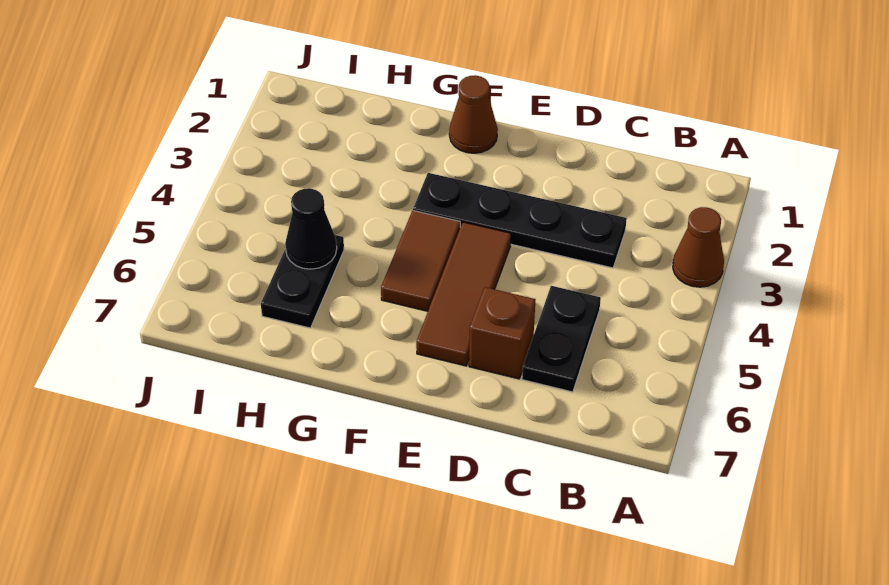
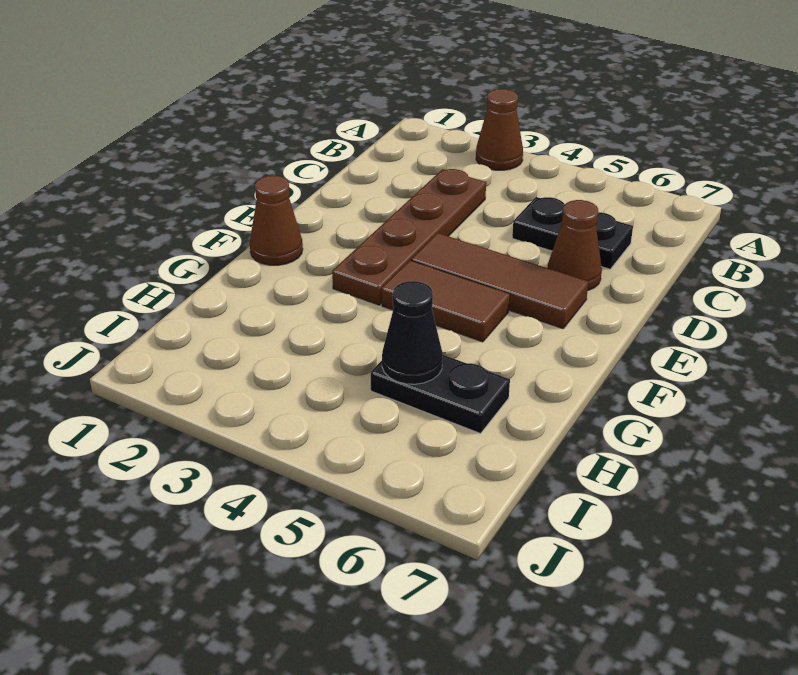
black 1x4 plate [413,173,627,268] -> brown 1x4 plate [332,169,486,305]
brown 1x1 brick [469,287,536,379] -> brown 1x1 cone [547,200,602,290]

